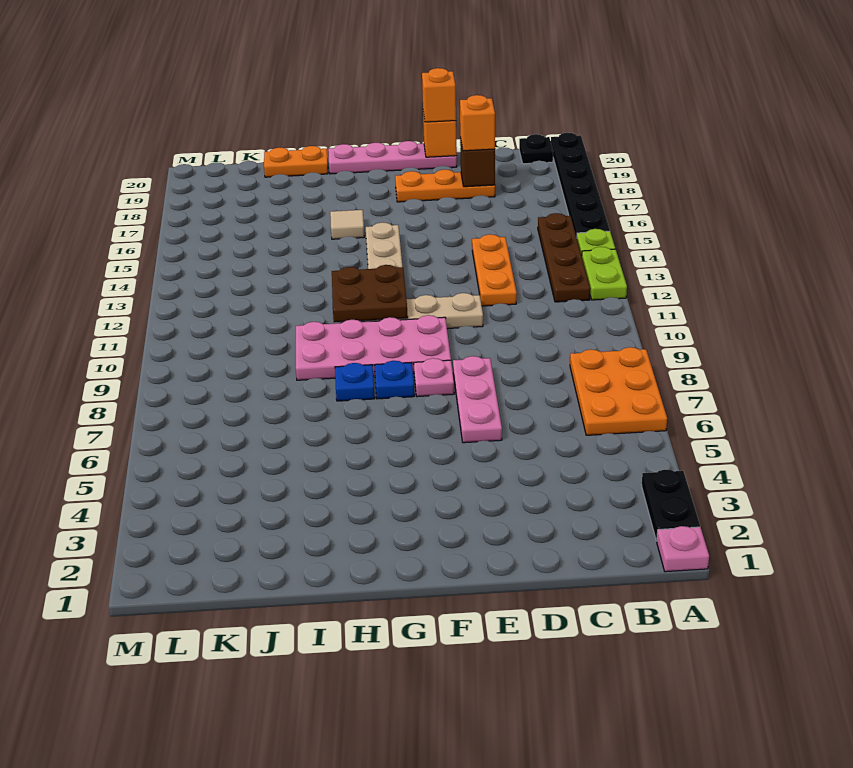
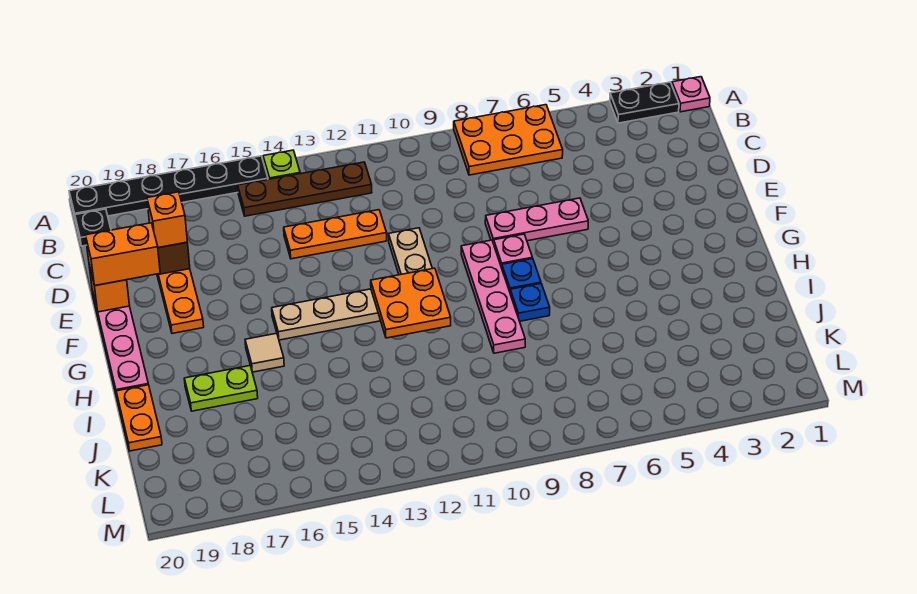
lime 1x2 plate [582,247,627,300] -> lime 1x2 plate moved to [184,366,258,411]
orange 1x1 brick [422,68,456,122] -> orange 1x2 brick [86,223,160,286]
pink 2x4 plate [296,315,451,380] -> pink 1x4 plate [461,240,525,353]
brown 2x2 plate [332,265,408,322] -> orange 2x2 plate [371,268,451,338]

